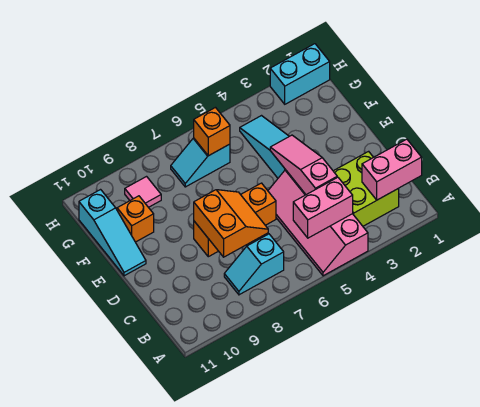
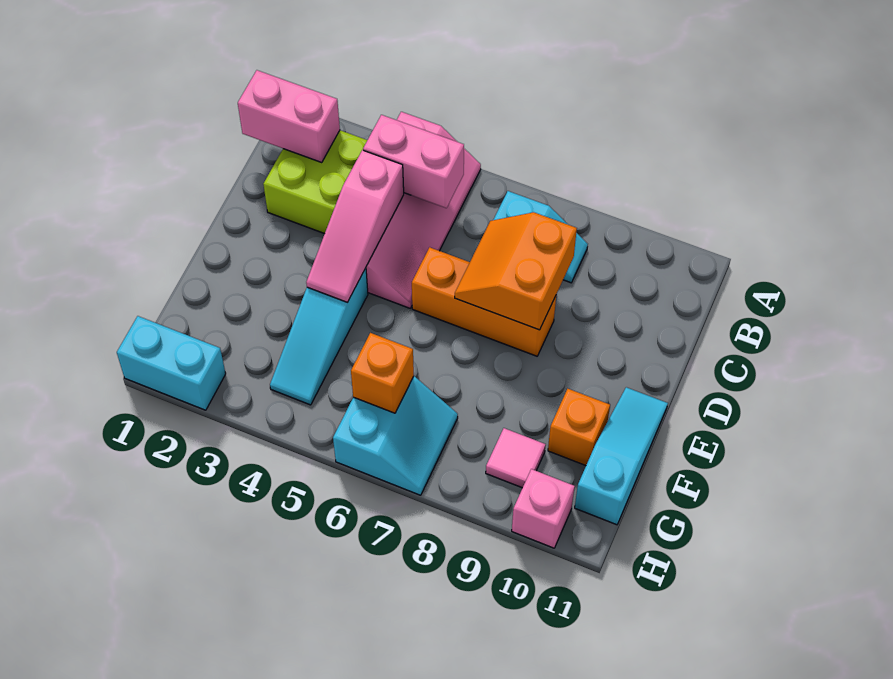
cyan 1x2 slope [171,138,230,187] -> cyan 2x2 slope [333,376,458,495]
none -> pink 1x1 brick [512,469,575,548]

